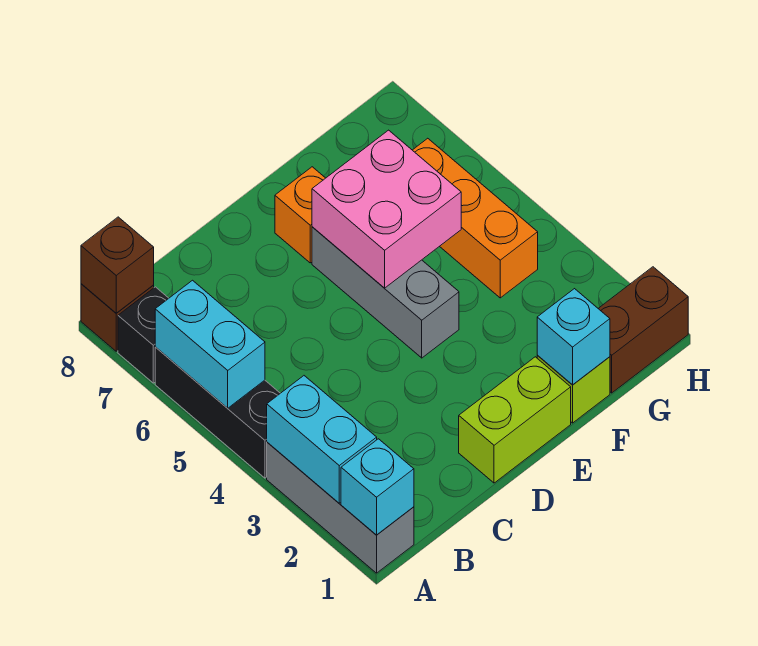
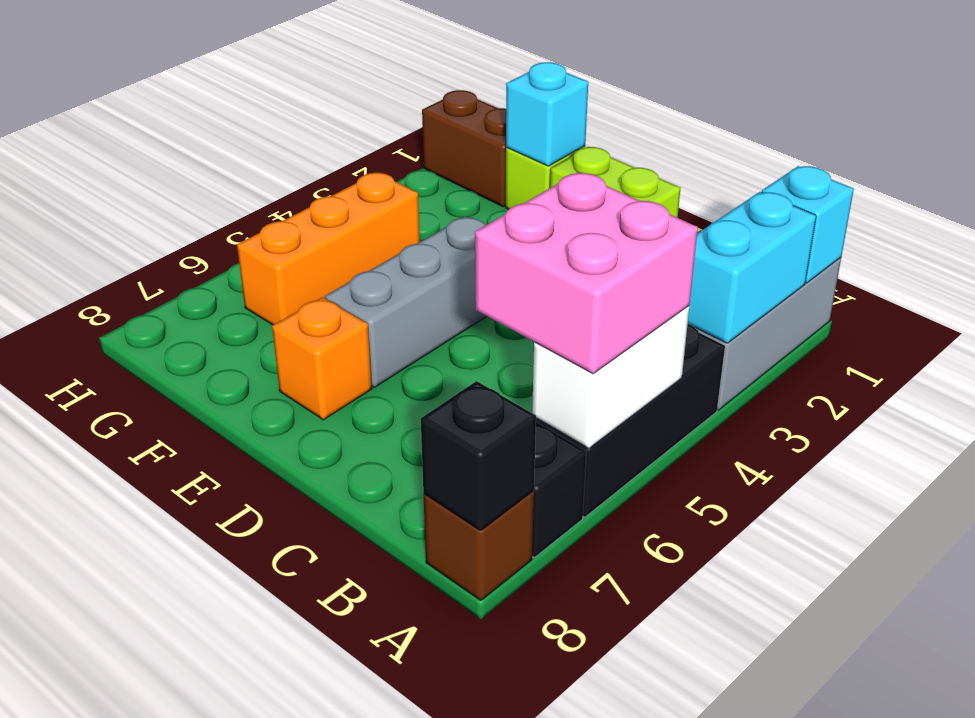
cyan 1x2 brick [155,280,265,408] -> white 1x2 brick [532,306,689,448]
brown 1x1 brick [81,217,154,313] -> black 1x1 brick [421,381,536,531]
pink 2x2 brick [312,130,461,288] -> pink 2x2 brick moved to [475,173,698,374]

